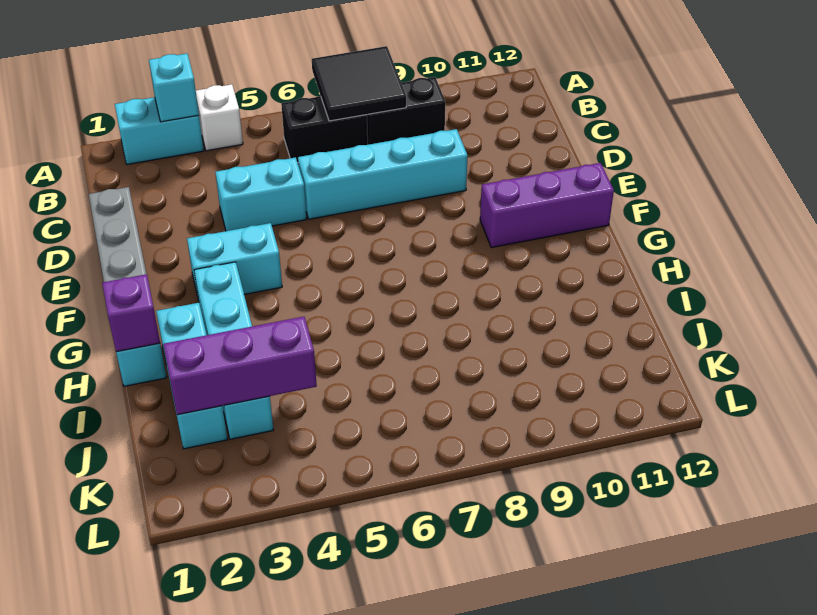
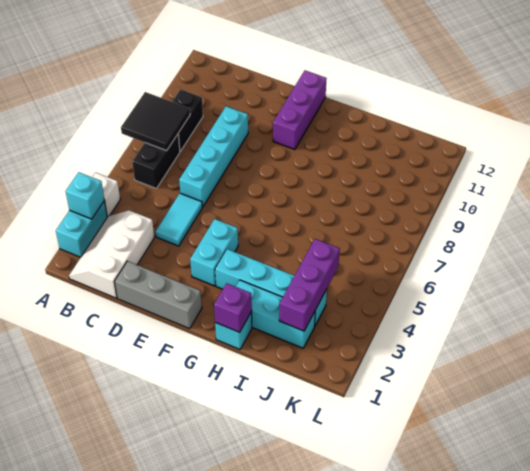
none -> white 2x3 slope [69,210,154,298]
cyan 1x2 brick [215,157,307,231] -> cyan 1x2 tile [156,193,202,246]

